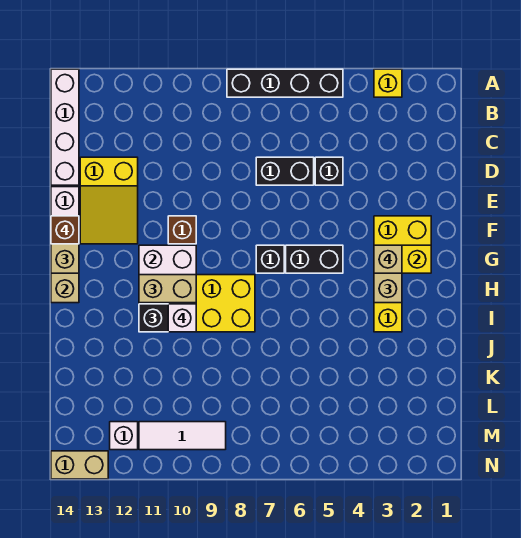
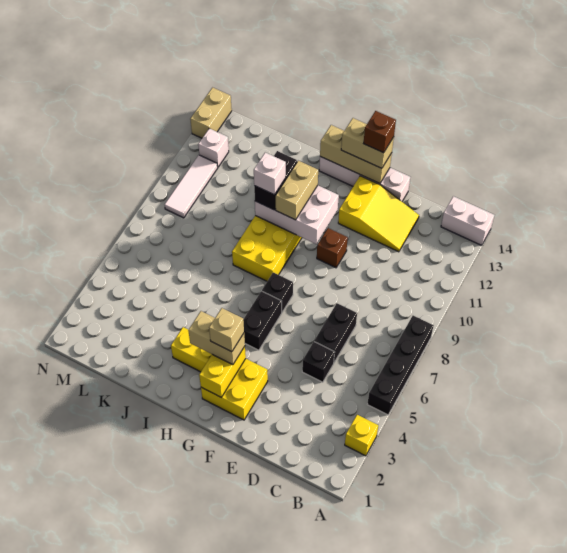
white 1x4 brick [51,69,79,185] -> white 1x2 brick [441,196,494,245]
yellow 2x3 slope [80,157,138,244] -> yellow 2x3 slope turned to [338,176,419,252]

